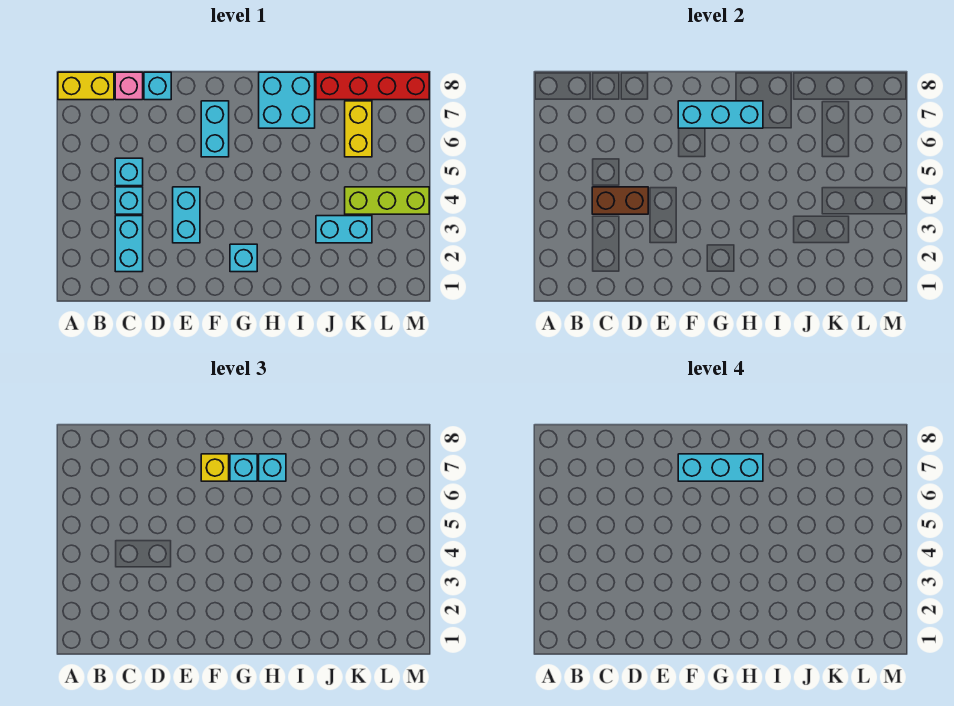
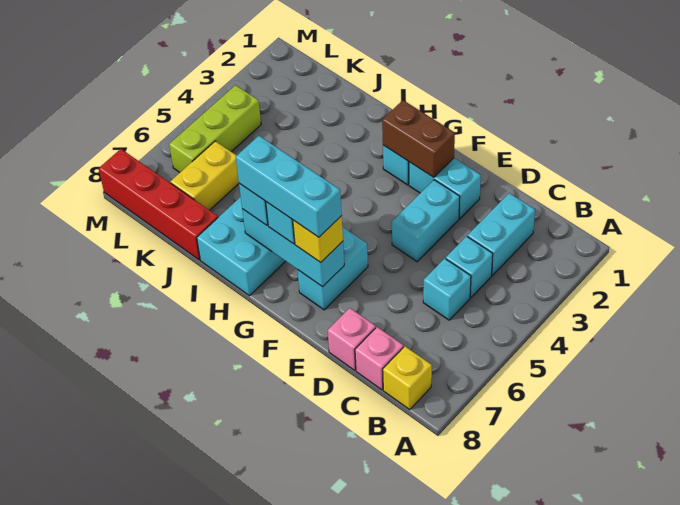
yellow 1x2 brick [58,72,114,100] -> yellow 1x1 brick [383,346,432,409]
brown 1x2 brick [592,187,648,214] -> brown 1x2 brick moved to [382,100,455,177]
cyan 1x1 brick [144,72,171,100] -> pink 1x1 brick [328,308,376,370]
cyan 1x2 brick [316,216,372,243] -> cyan 1x2 brick moved to [409,158,481,219]
lime 1x3 brick [345,187,429,214] -> lime 1x3 brick turned to [169,85,261,172]

